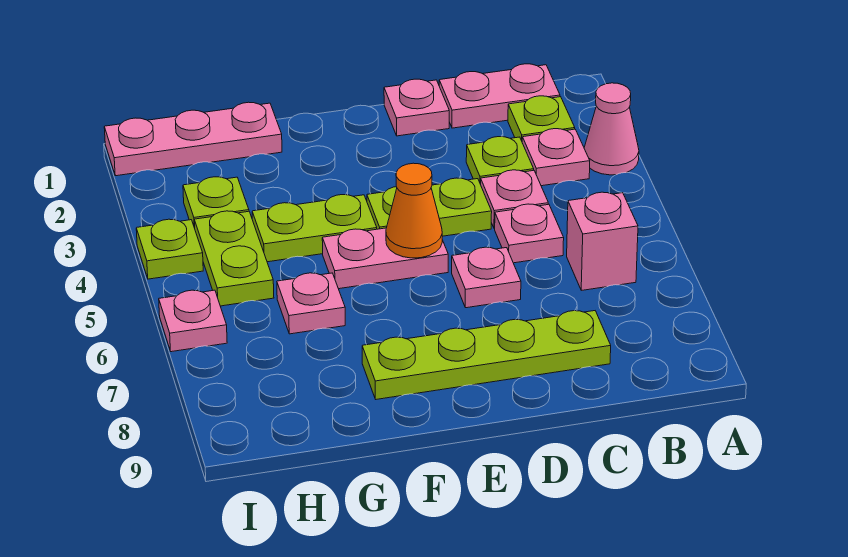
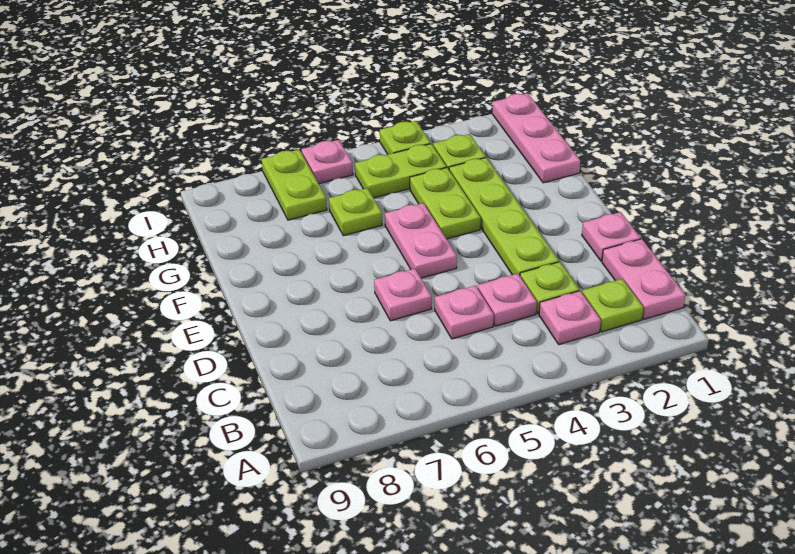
pink 1x1 cone [584,83,639,175] -> none
pink 1x1 brick [567,192,638,290] -> none
lime 1x4 plate [362,311,611,399] -> lime 1x4 plate moved to [449,158,559,275]
lime 1x2 plate [367,178,492,236] -> lime 1x2 plate moved to [262,150,327,220]
orange 1x1 cone [386,163,442,258] -> none
pink 1x1 plate [277,273,345,334] -> lime 1x1 plate [329,188,382,236]

